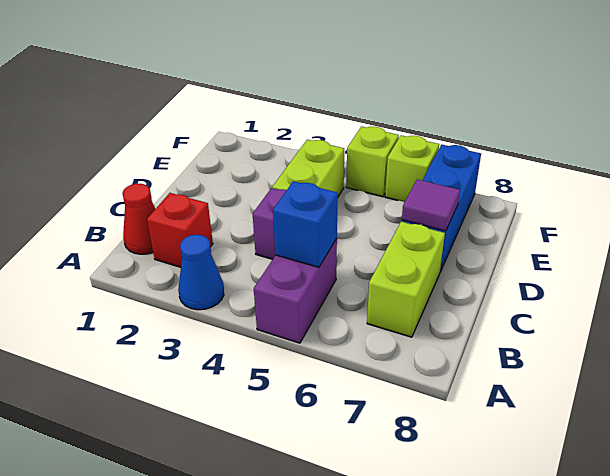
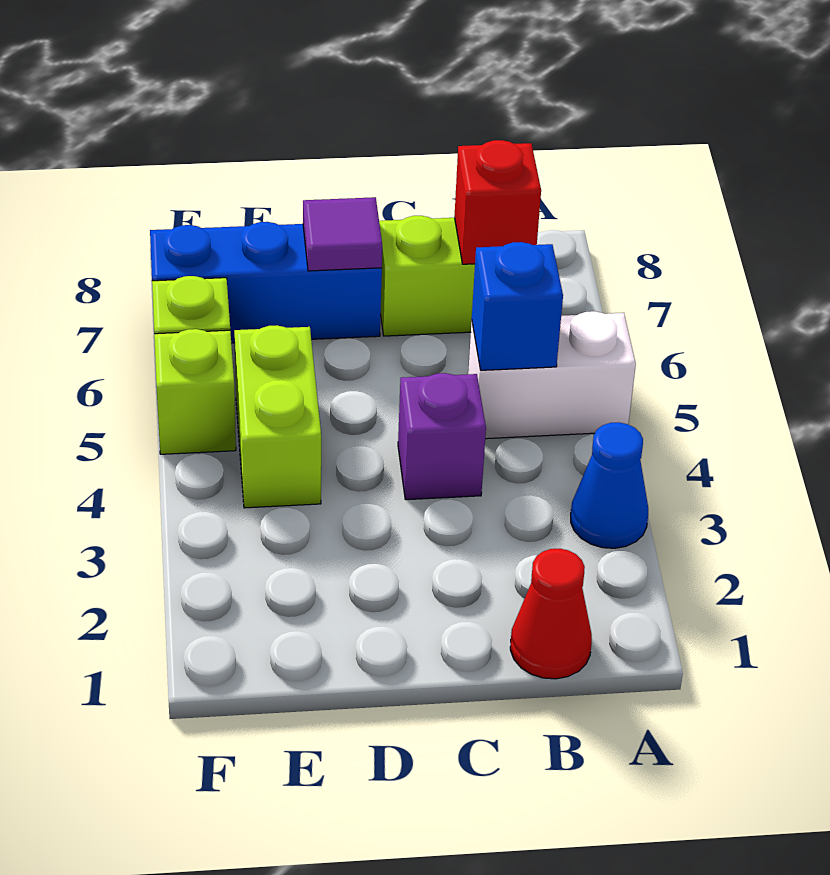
purple 1x2 brick [254,239,337,343] -> white 1x2 brick [468,311,636,439]
red 1x1 brick [147,193,213,267] -> red 1x1 brick moved to [454,140,541,264]
lime 1x2 brick [272,140,344,196] -> lime 1x2 brick turned to [234,325,321,508]

